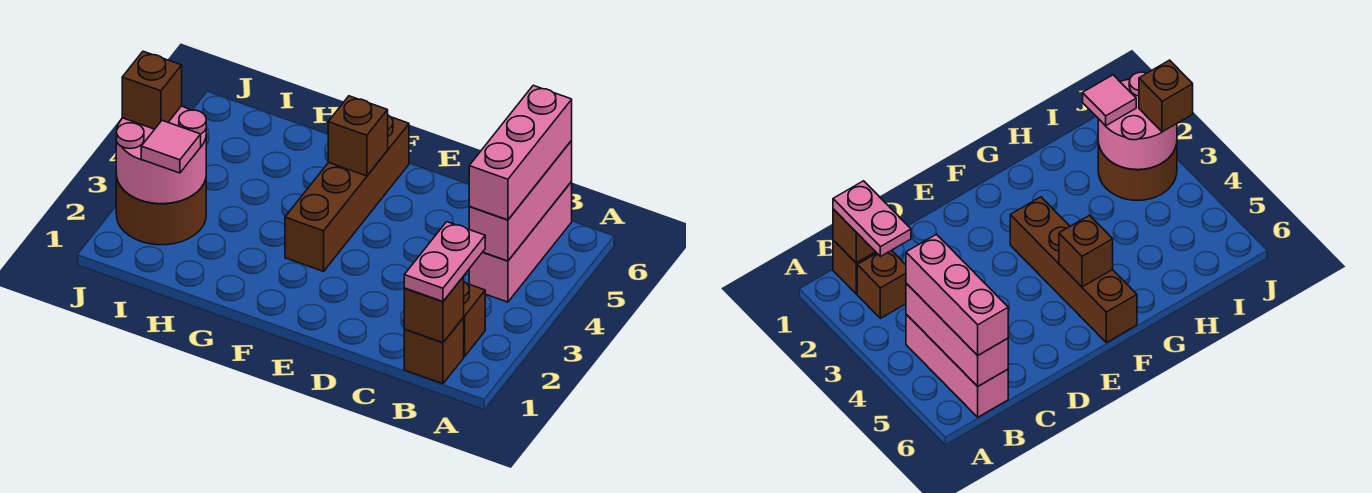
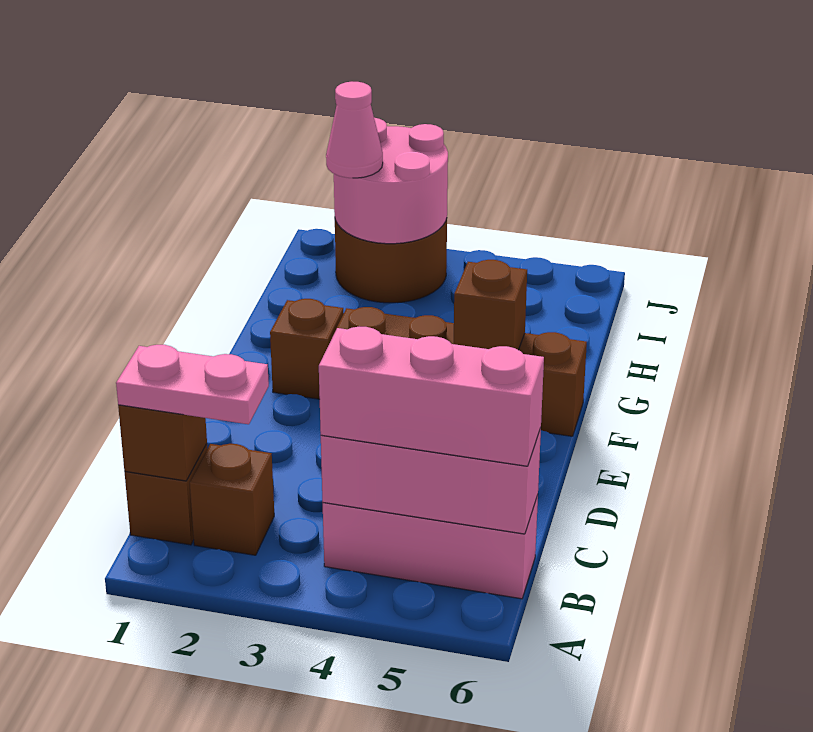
pink 1x1 tile [141,120,201,173] -> pink 1x1 cone [326,82,383,178]
brown 1x1 brick [122,51,182,129] -> brown 1x1 brick moved to [270,299,344,399]

